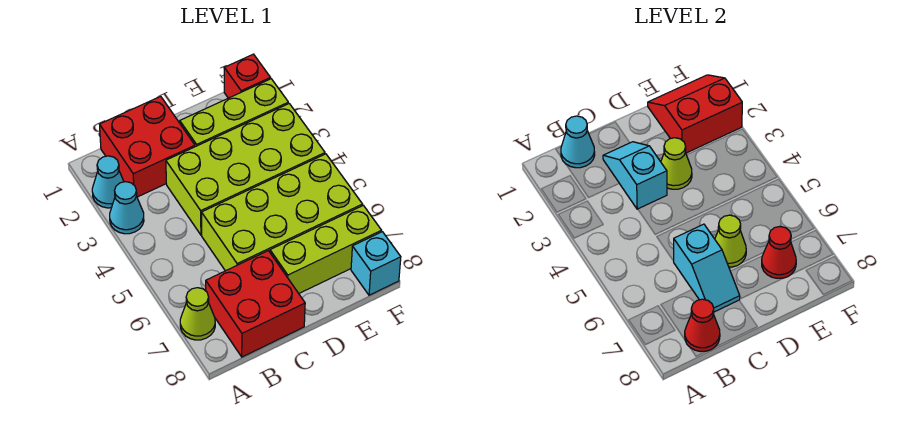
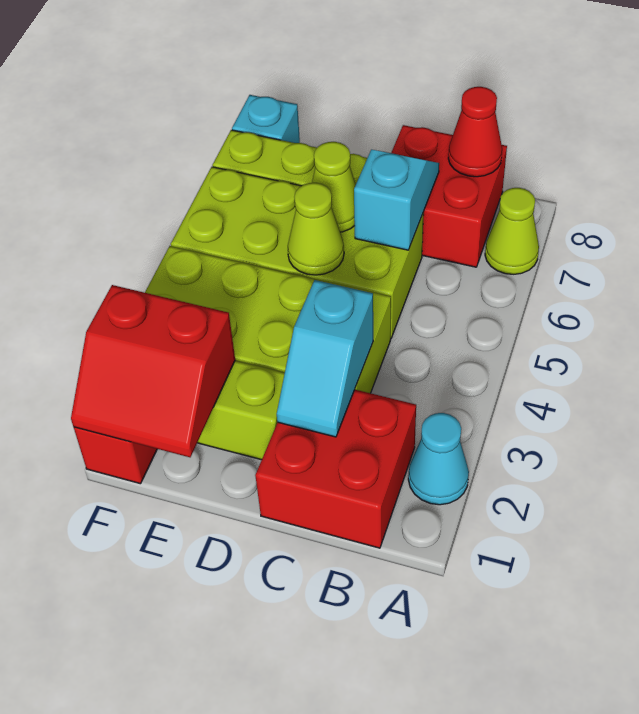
cyan 1x1 cone [110,182,144,234] -> none
cyan 1x1 cone [561,116,595,168] -> none
lime 1x1 cone [661,138,692,189] -> lime 1x1 cone moved to [288,183,344,275]
red 1x1 cone [762,227,796,279] -> none

